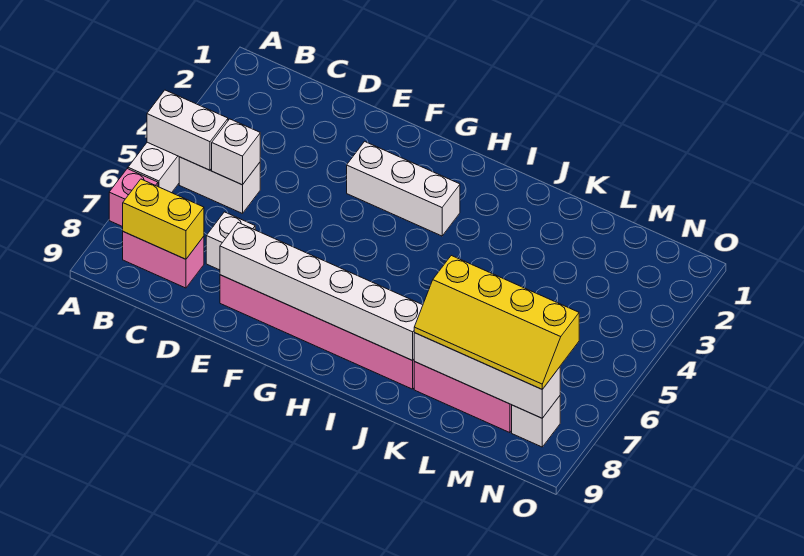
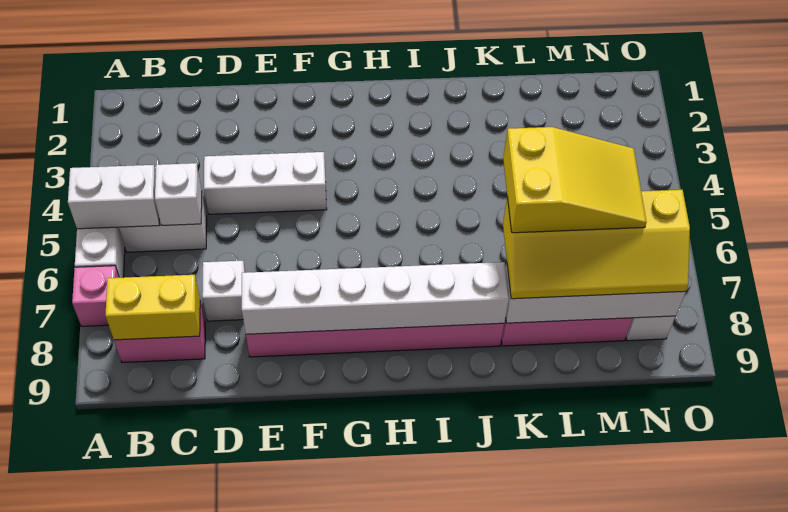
white 1x3 brick [347,141,460,236] -> white 1x3 brick moved to [204,152,327,214]
none -> yellow 2x3 slope [503,127,646,233]

